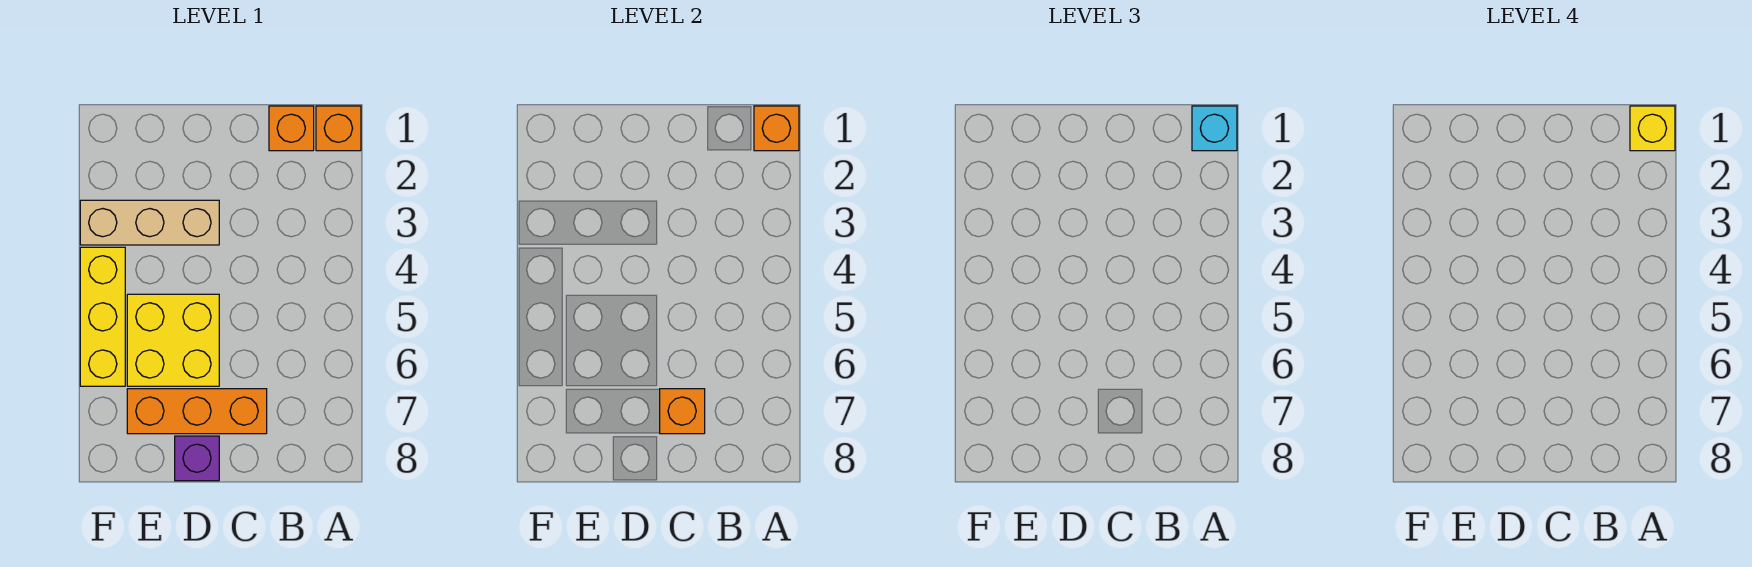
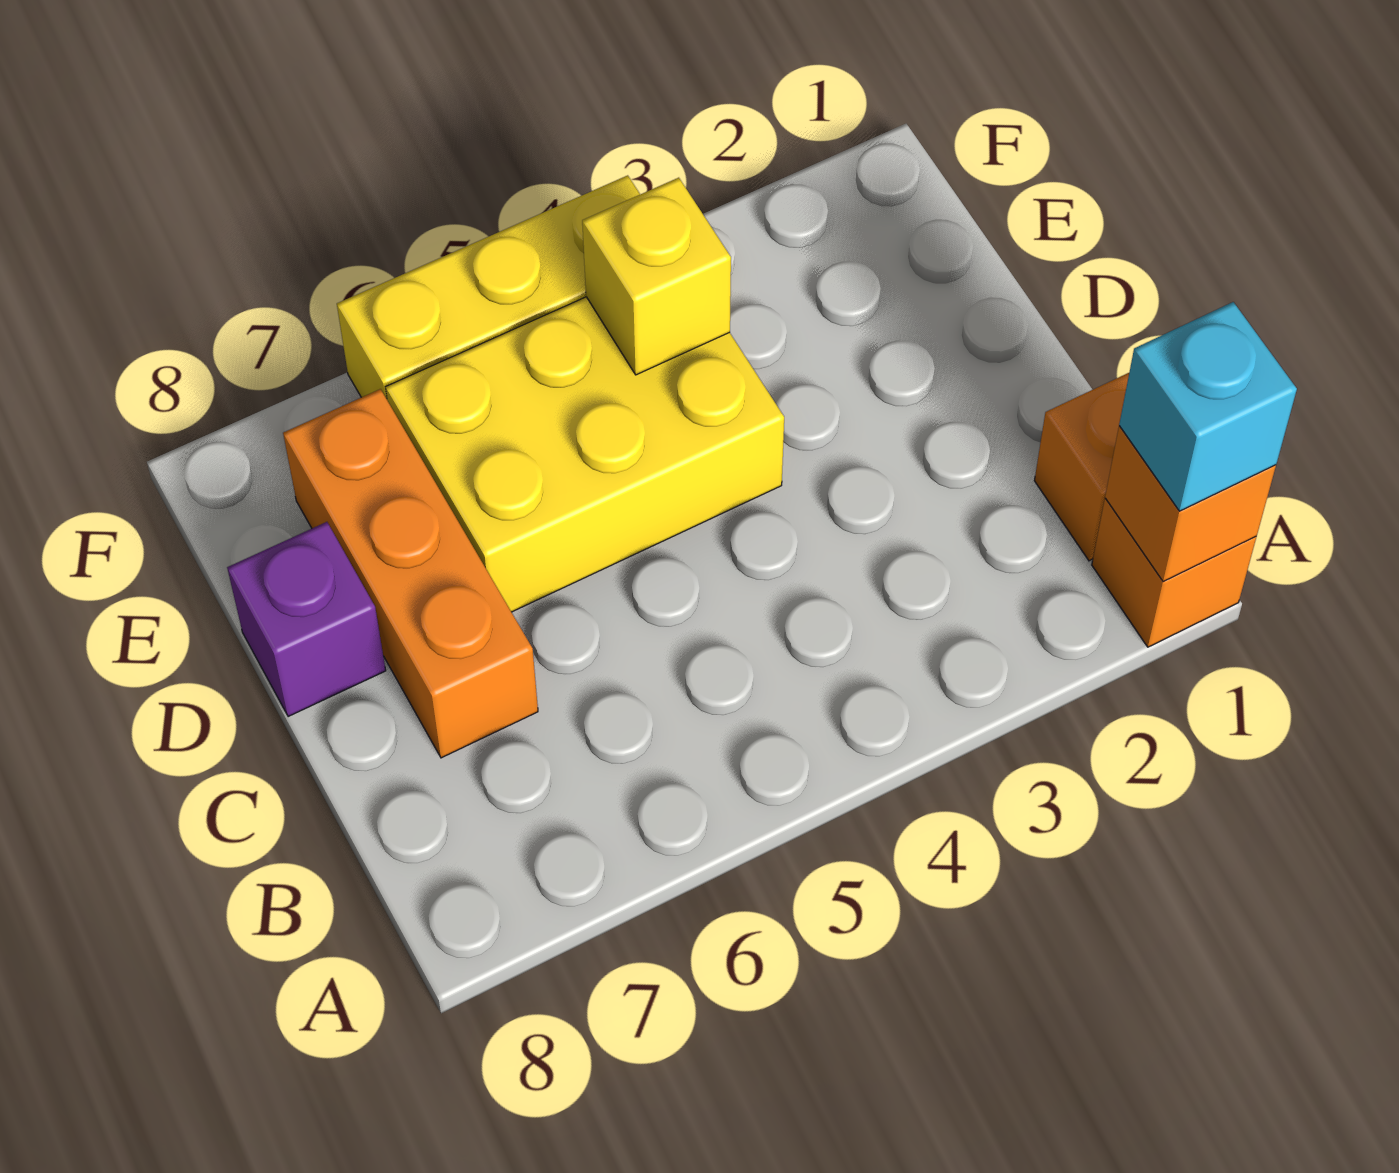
yellow 1x1 brick [1630,106,1675,151] -> yellow 1x1 brick moved to [582,178,731,375]
orange 1x1 brick [660,389,705,434] -> none
tan 1x3 brick [80,200,219,245] -> none
yellow 2x2 brick [127,294,219,386] -> yellow 2x3 brick [386,297,784,612]

